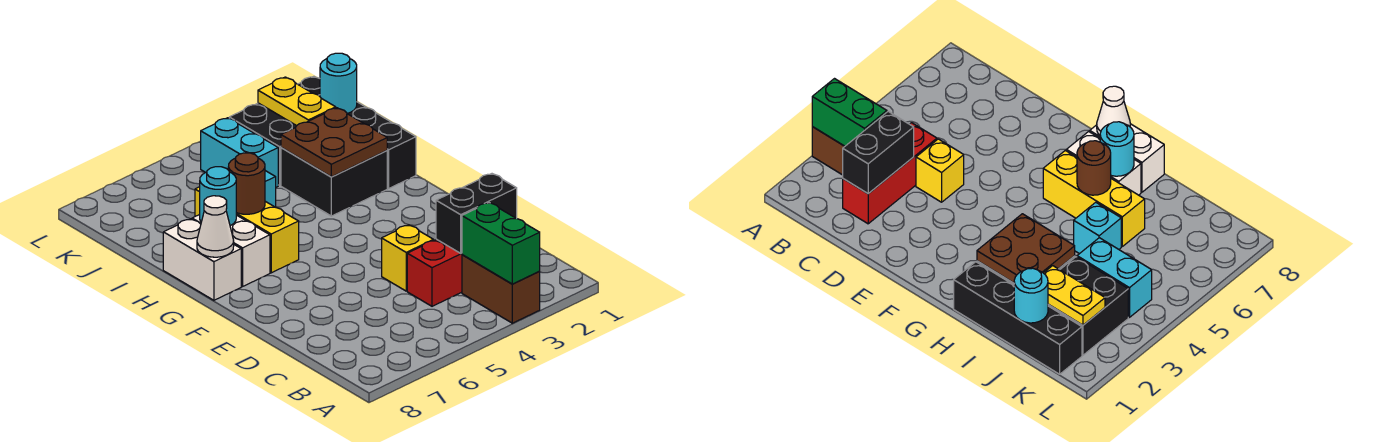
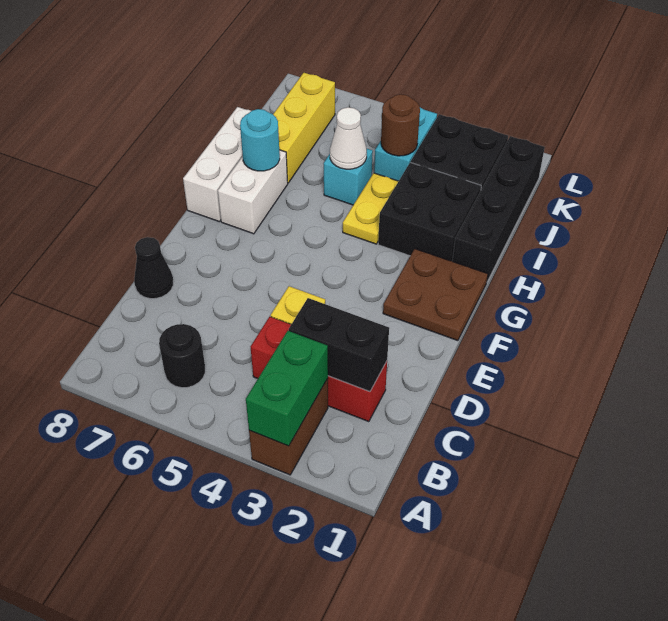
none -> black 1x1 round brick [159,324,205,388]
none -> black 1x1 cone [134,237,173,299]
yellow 1x3 brick [195,187,299,273] -> yellow 1x3 brick moved to [273,73,335,183]
white 1x2 brick [163,219,241,300] -> white 1x3 brick [183,107,251,222]
white 1x1 cone [197,196,234,257] -> white 1x1 cone moved to [330,107,367,169]
brown 2x2 plate [281,108,387,177] -> brown 2x2 plate moved to [383,249,488,341]
brown 1x1 round brick [228,153,265,214] -> brown 1x1 round brick moved to [381,94,420,156]
cyan 1x1 round brick [320,53,357,113] -> none
yellow 1x2 plate [258,77,336,126] -> yellow 1x2 plate moved to [343,173,399,244]

